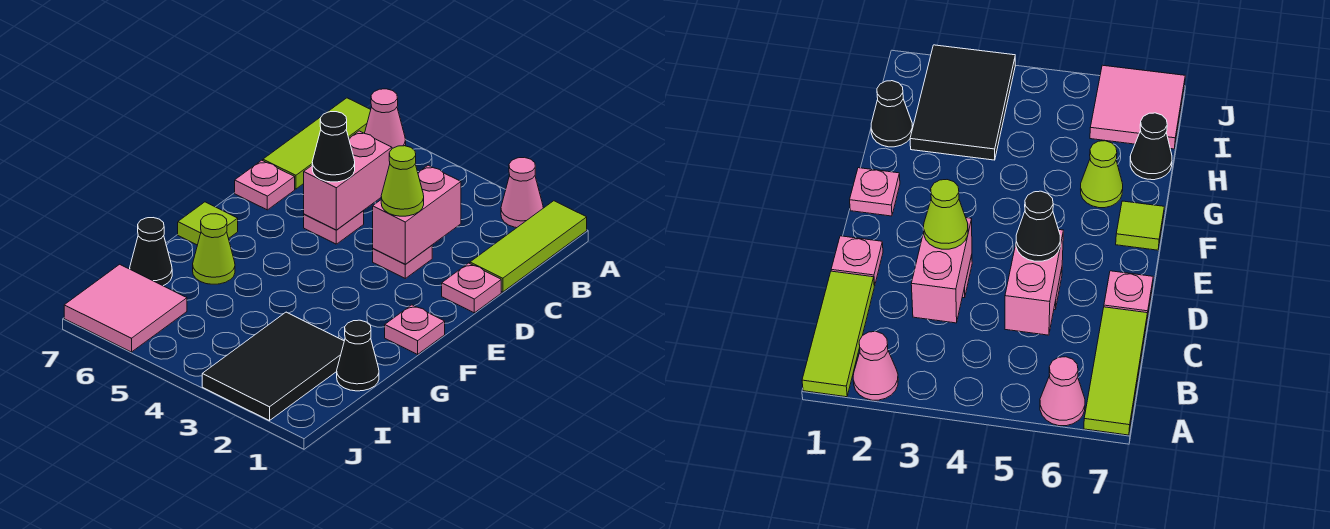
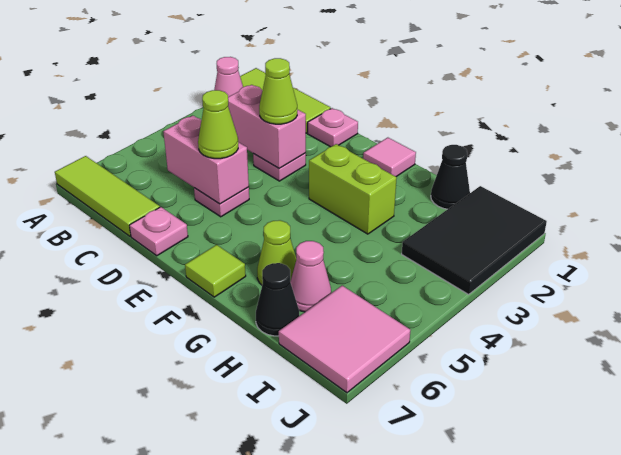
pink 1x1 cone [365,89,406,148] -> pink 1x1 cone moved to [290,241,331,312]
black 1x1 cone [312,112,355,182] -> lime 1x1 cone [198,90,238,159]
pink 1x1 plate [385,305,445,354] -> pink 1x1 tile [363,138,416,177]
none -> lime 1x2 brick [309,144,397,234]
black 2x3 tile [202,312,344,421] -> black 2x3 tile turned to [402,186,547,294]

